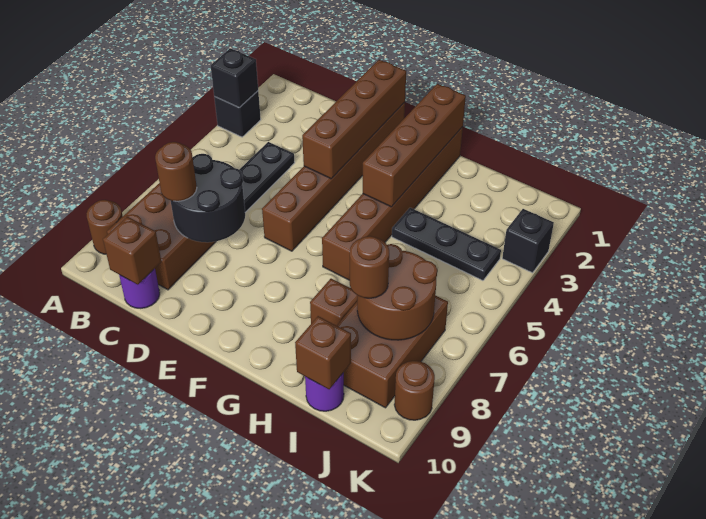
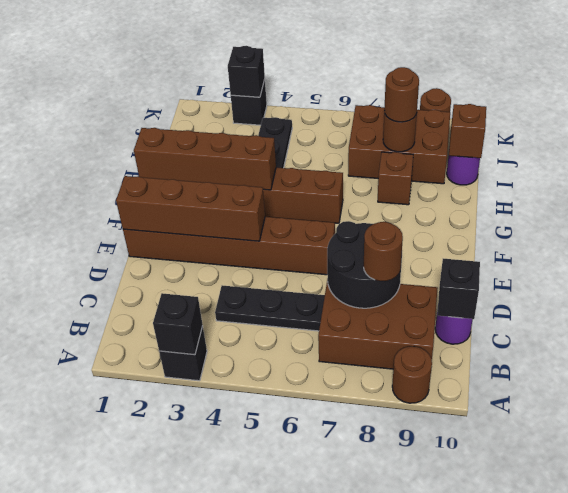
brown 1x1 brick [103,217,161,285] -> black 1x1 brick [437,259,480,319]
brown 2x2 round brick [357,244,437,340] -> brown 1x1 round brick [383,112,417,152]
none -> black 1x1 brick [228,46,265,97]

